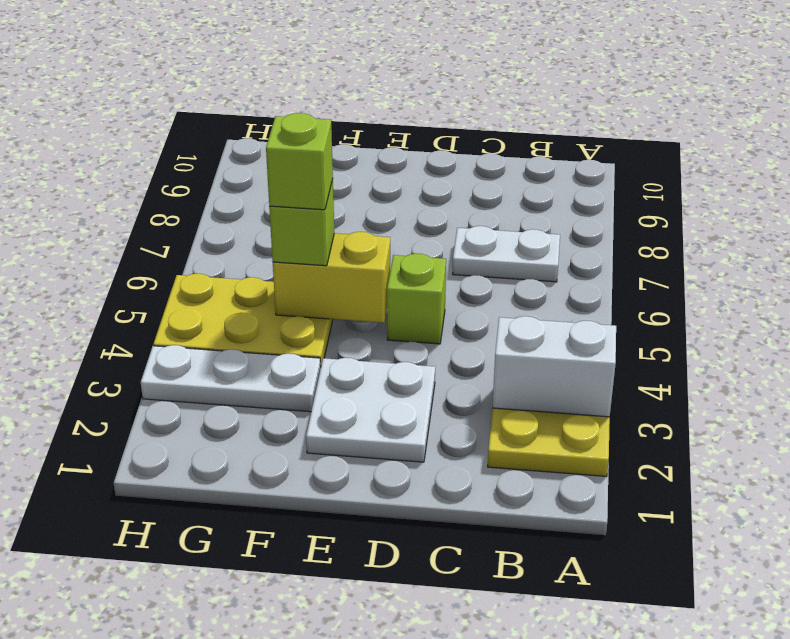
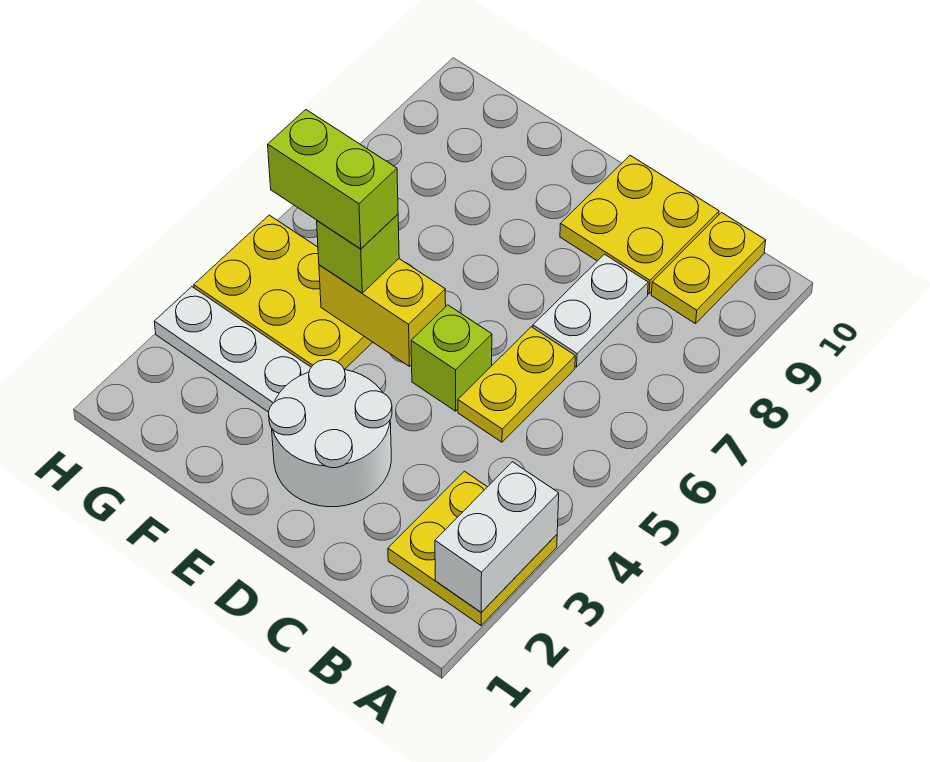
white 1x2 brick [493,316,616,417] -> white 1x2 brick turned to [435,462,559,612]
white 1x2 plate [453,226,560,282] -> white 1x2 plate turned to [533,254,648,367]
none -> yellow 1x2 plate [651,213,766,324]
none -> yellow 1x2 plate [458,327,575,442]
none -> yellow 2x2 plate [560,156,719,294]
white 2x2 plate [306,358,435,462] -> white 2x2 round brick [269,360,392,507]
lime 1x1 brick [266,113,333,210] -> lime 1x2 brick [268,110,398,249]

